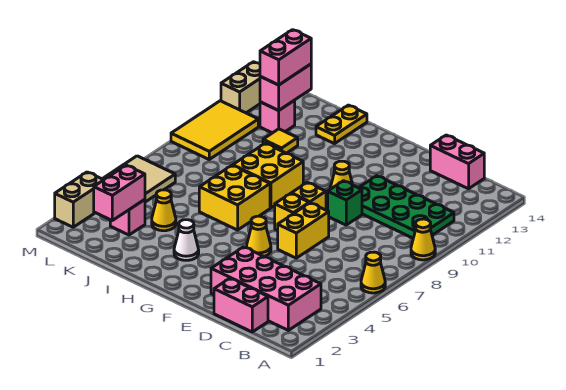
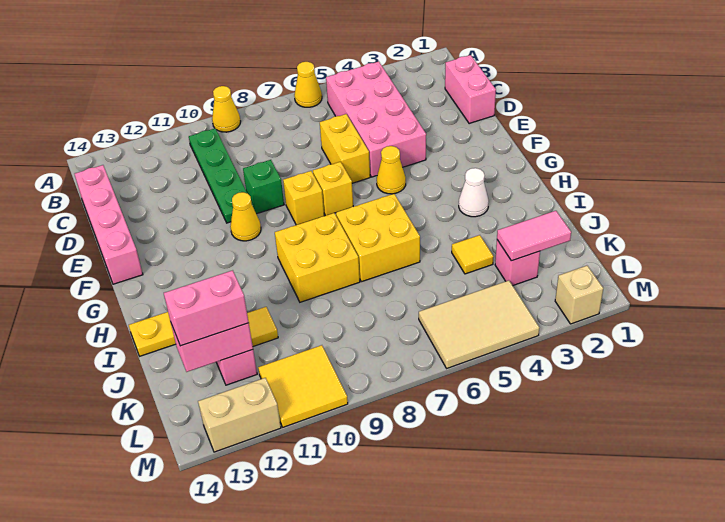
pink 2x4 brick [211,247,321,330] -> pink 2x4 brick moved to [326,62,426,177]
green 2x4 plate [359,176,454,238] -> green 1x4 plate [189,129,254,223]
pink 1x2 brick [430,135,484,189] -> pink 1x4 brick [75,165,143,284]
yellow 1x2 brick [278,203,329,258] -> yellow 1x2 brick turned to [320,114,370,183]
yellow 1x1 cone [152,190,176,231] -> yellow 1x1 tile [452,235,494,274]
pink 1x2 brick [94,165,145,220] -> pink 1x2 tile [497,211,571,261]
yellow 2x3 tile [171,101,258,159] -> yellow 2x2 tile [258,345,348,427]
tan 1x2 brick [55,172,103,227] -> tan 1x1 brick [555,266,603,324]

